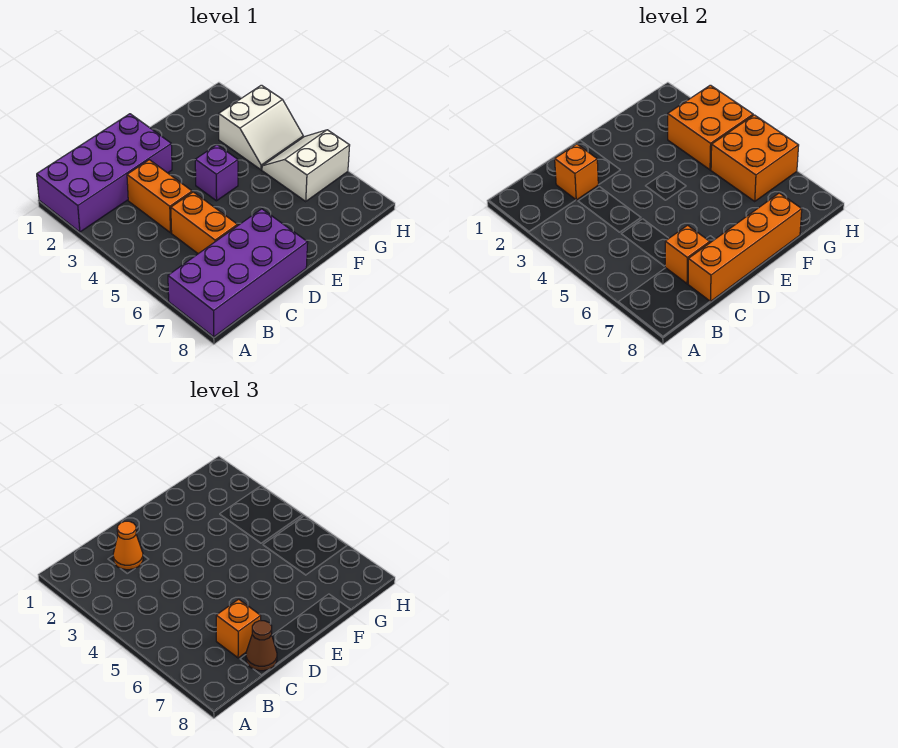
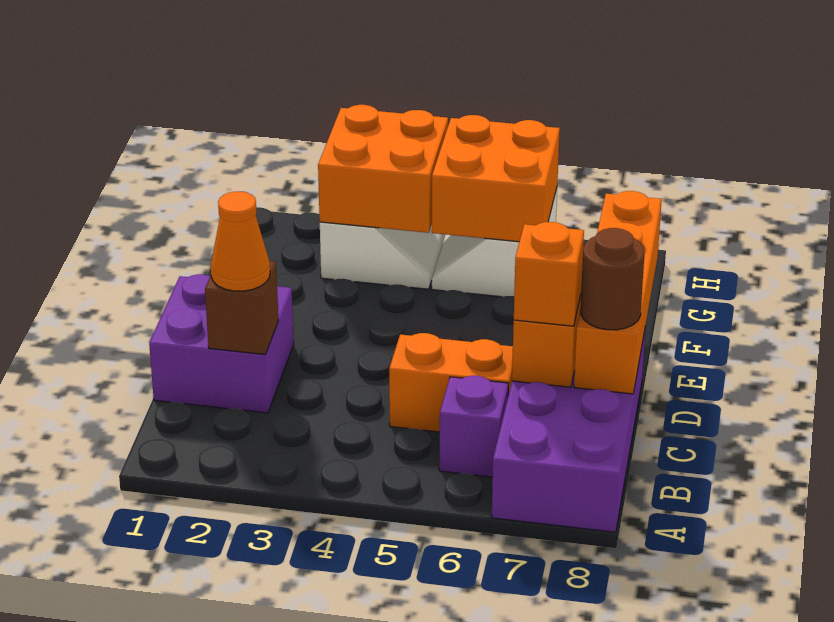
purple 2x4 brick [37,114,172,232] -> purple 2x2 brick [149,274,294,413]
orange 1x1 brick [555,144,598,200] -> brown 1x1 brick [205,261,278,354]
orange 1x2 brick [127,160,192,233] -> none
brown 1x1 cone [246,621,277,671] -> brown 1x1 round brick [581,228,644,330]
purple 1x1 brick [195,145,238,201] -> purple 1x1 brick moved to [439,376,508,477]

